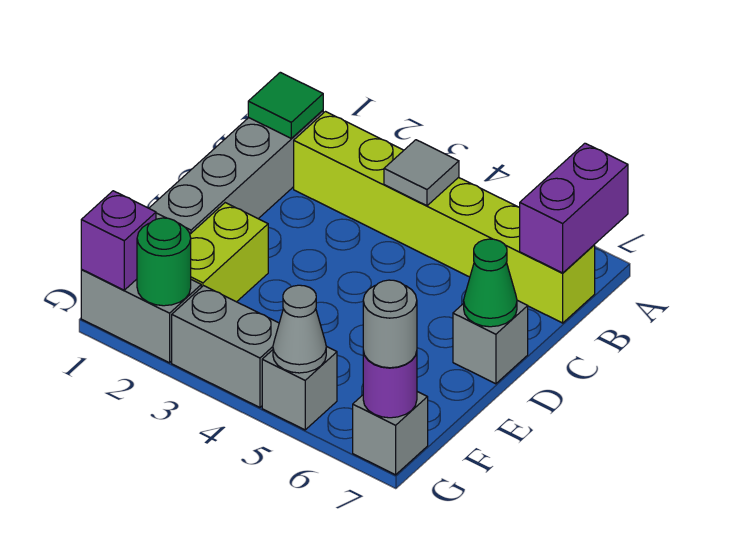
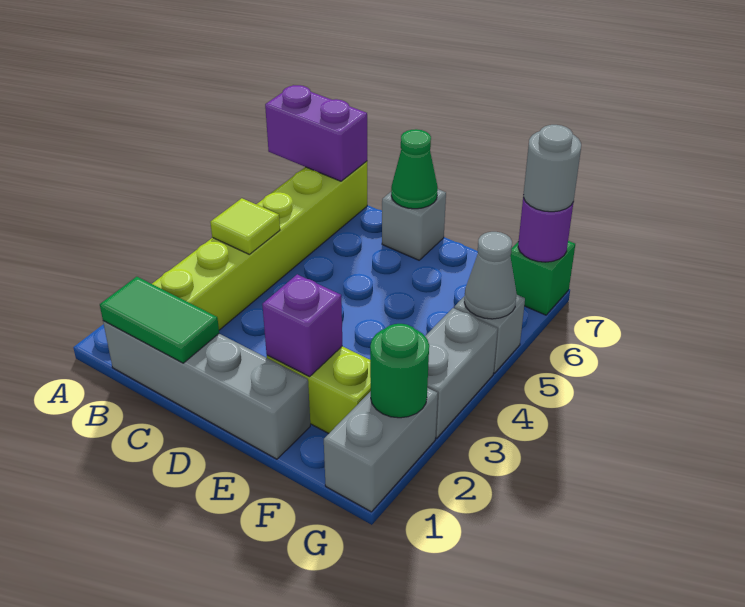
green 1x1 tile [248,72,323,139] -> green 1x2 tile [100,277,219,363]
grey 1x1 tile [384,140,459,206] -> lime 1x1 tile [210,198,280,254]
purple 1x1 brick [81,191,156,290] -> purple 1x1 brick moved to [262,274,342,377]
grey 1x1 brick [353,392,428,475] -> green 1x1 brick [510,241,575,315]

